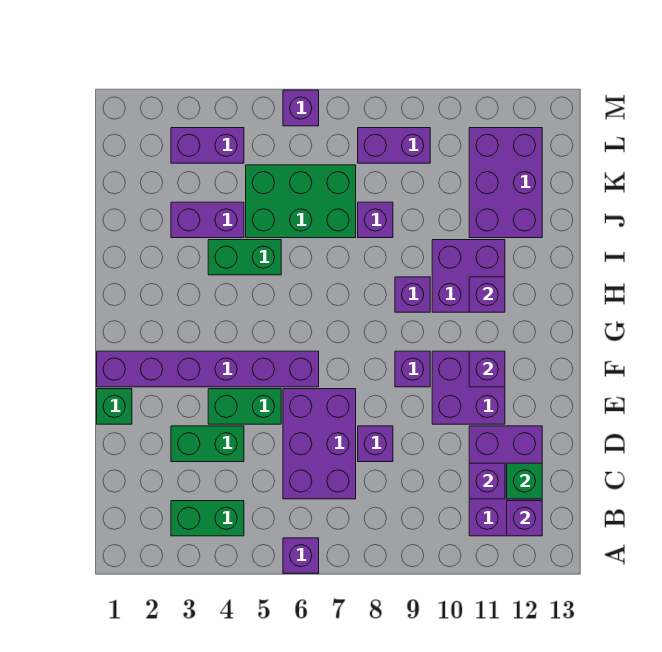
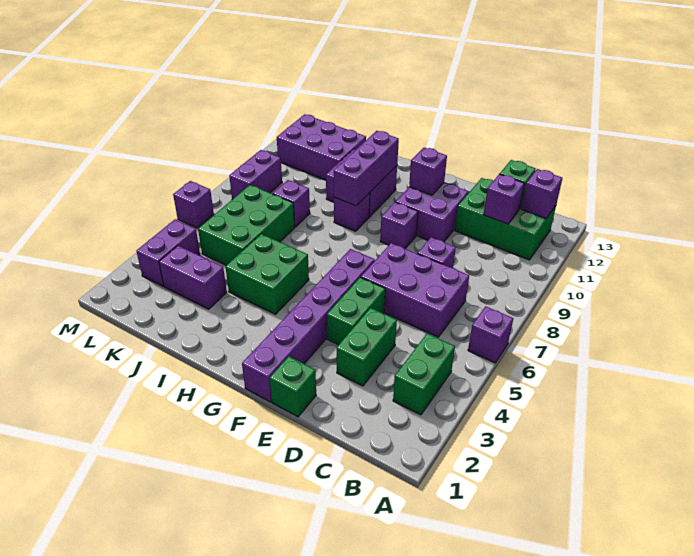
purple 2x3 brick [469,426,542,536] -> green 2x3 brick [455,178,556,260]
purple 1x1 brick [469,277,505,312] -> purple 1x3 brick [334,131,399,206]
green 1x2 brick [208,240,281,275] -> green 2x2 brick [226,234,309,314]
purple 1x2 brick [171,202,244,238] -> purple 1x2 brick turned to [159,246,227,309]

